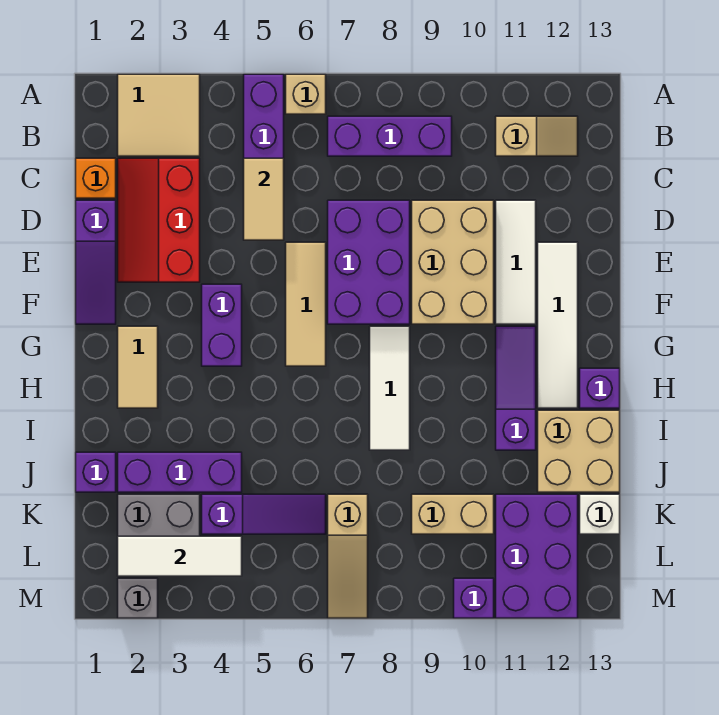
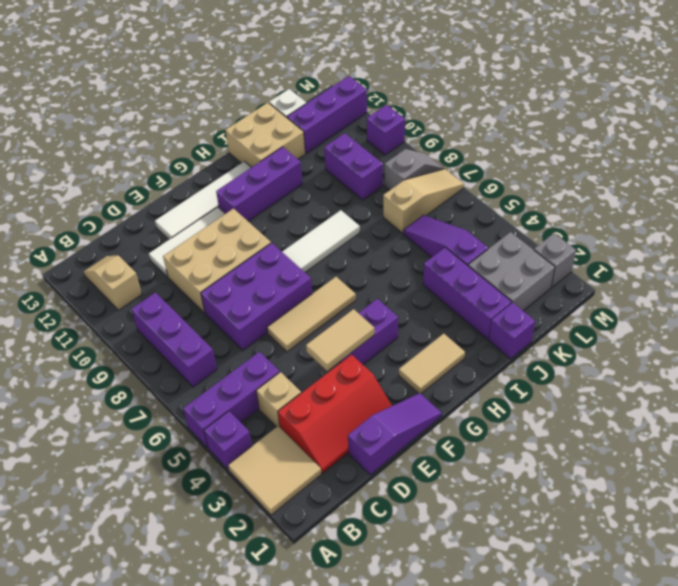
tan 1x1 brick [286,74,326,114] -> tan 1x1 brick moved to [256,372,301,427]
orange 1x1 brick [76,158,116,198] -> none
tan 1x2 tile [244,158,284,240] -> tan 1x2 tile moved to [306,309,375,371]
purple 1x3 slope [496,326,536,450] -> purple 1x3 brick [216,147,302,221]
purple 1x1 brick [580,368,620,408] -> purple 1x1 brick moved to [204,411,252,470]
tan 1x2 brick [412,494,494,534] -> purple 1x2 brick [324,133,383,200]
purple 2x3 brick [496,494,578,618] -> purple 1x3 brick [287,76,367,153]
white 1x3 tile [118,536,242,576] -> none
none -> grey 1x2 slope [385,149,444,190]

